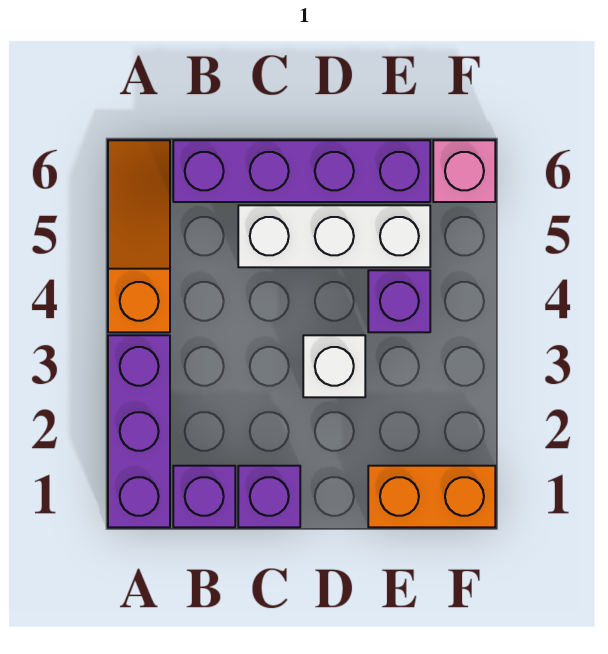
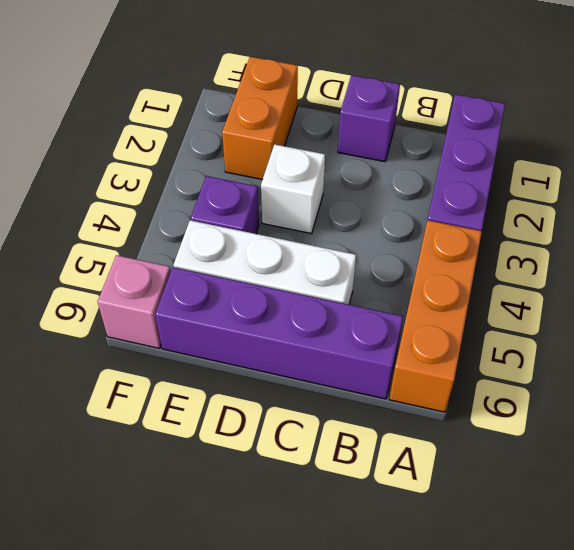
orange 1x3 slope [108,140,170,332] -> orange 1x3 brick [389,220,482,412]
purple 1x1 brick [173,466,235,527] -> none
orange 1x2 brick [368,466,495,527] -> orange 1x2 brick turned to [222,57,298,180]

